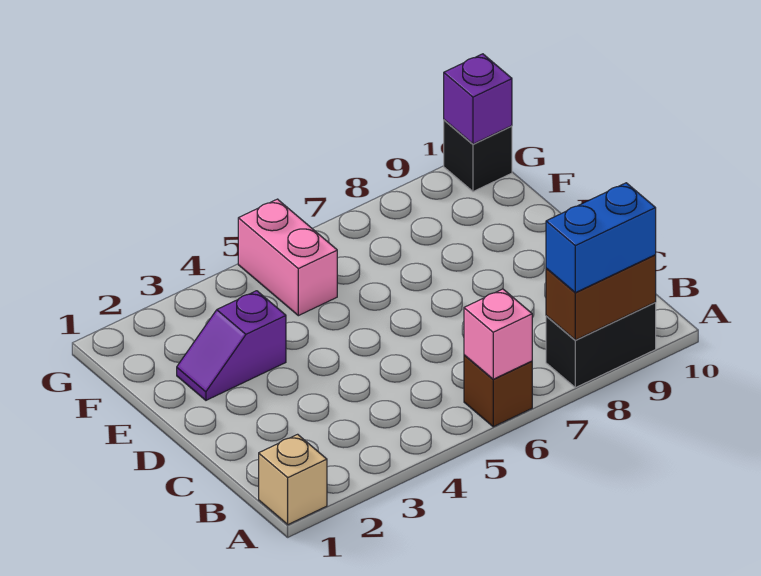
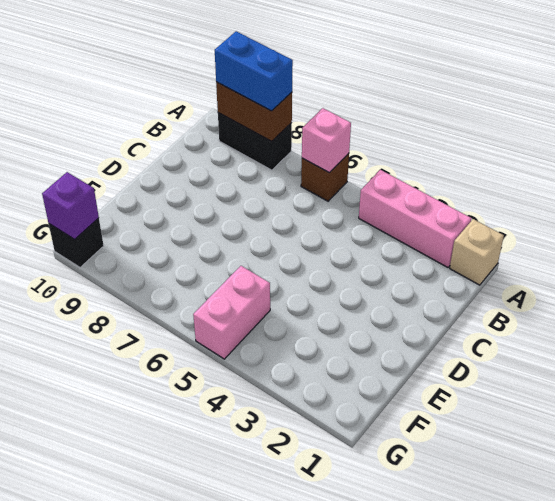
none -> pink 1x3 brick [359,170,471,267]
purple 1x2 slope [177,291,286,400] -> none

